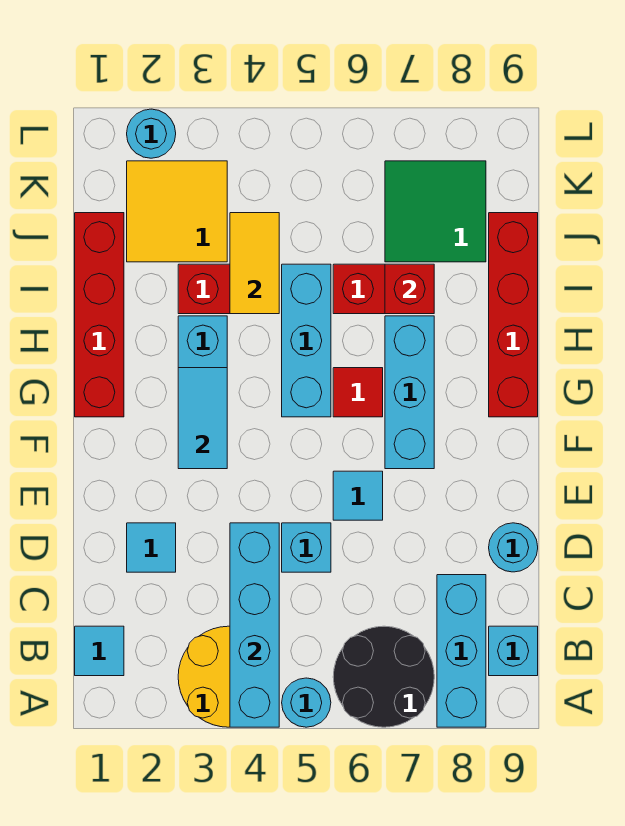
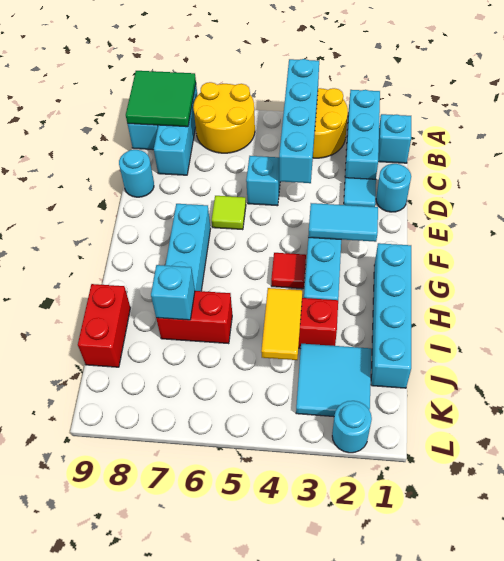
cyan 1x1 round brick [282,678,331,727] -> cyan 1x1 round brick moved to [376,164,411,212]
black 2x2 round brick [333,626,434,727] -> yellow 2x2 round brick [193,82,255,153]
cyan 1x1 tile [75,626,124,676] -> cyan 1x1 brick [378,114,411,163]
cyan 1x1 tile [333,471,383,520] -> lime 1x1 tile [212,196,246,230]
cyan 1x2 tile [178,368,227,469] -> cyan 1x2 tile turned to [308,203,378,242]
red 1x4 brick [75,213,124,417] -> cyan 1x4 brick [371,243,411,388]
cyan 1x3 brick [282,264,331,417] -> cyan 1x3 brick moved to [345,90,380,179]
red 1x1 tile [333,368,383,417] -> red 1x1 tile moved to [271,253,306,289]
red 1x4 brick [489,213,538,417] -> red 1x2 brick [78,284,130,367]
red 1x1 brick [385,264,434,314] -> cyan 1x1 brick [151,265,195,320]
yellow 2x2 tile [127,161,227,262] -> cyan 2x2 tile [296,344,371,417]
green 2x2 tile [385,161,486,262] -> green 2x2 tile moved to [126,71,196,127]

